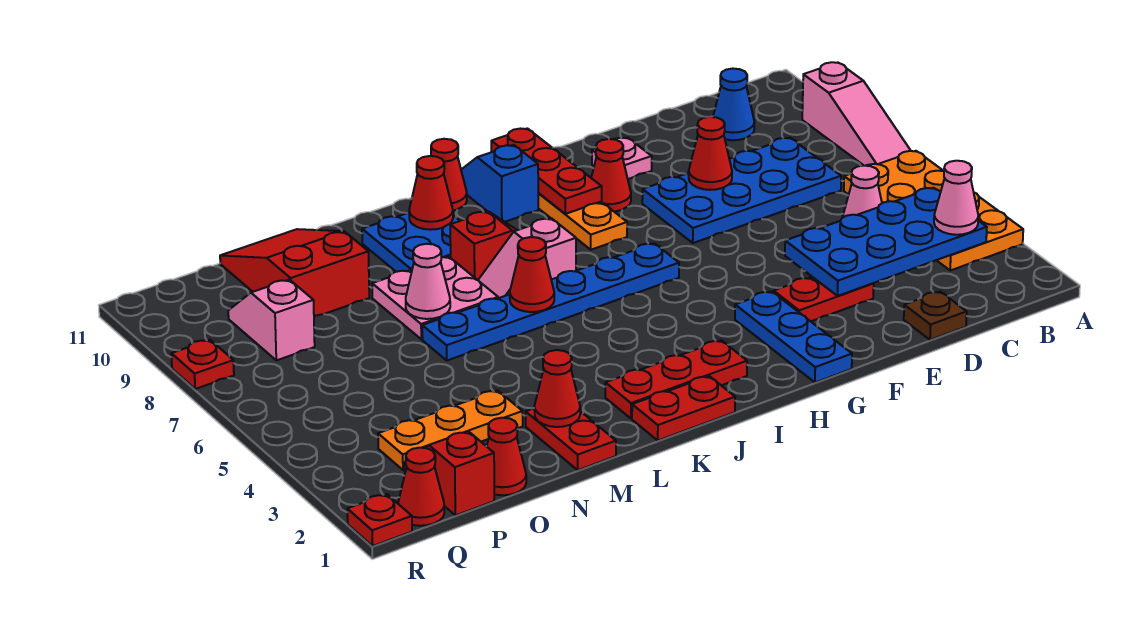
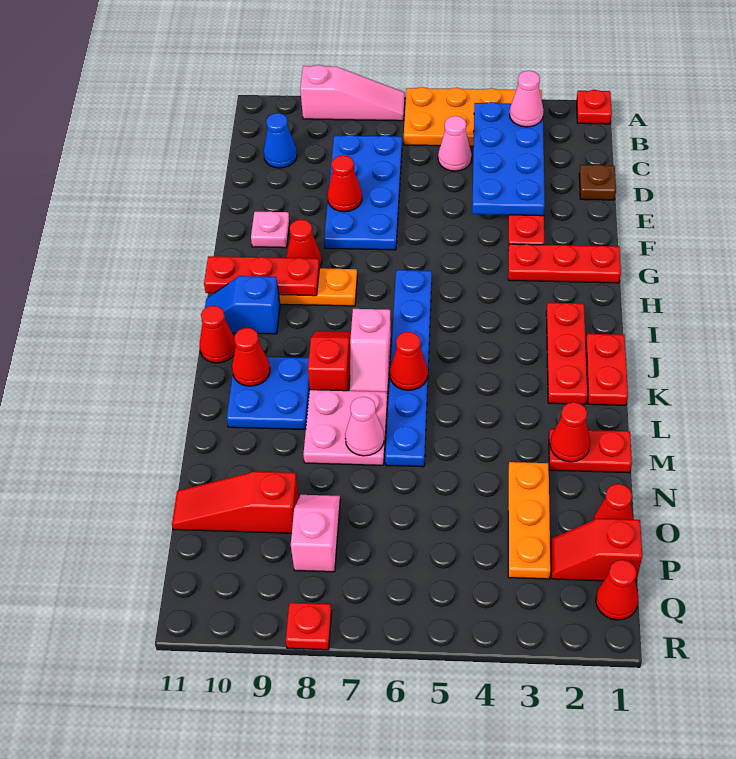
blue 1x3 plate [735,291,852,382] -> red 1x3 plate [508,244,621,283]
red 2x3 slope [220,229,369,316] -> red 1x3 slope [172,472,299,533]
pink 1x2 slope [228,280,315,360] -> pink 1x2 slope turned to [291,495,340,572]
red 1x1 plate [347,494,412,546] -> red 1x1 plate moved to [577,90,612,124]

